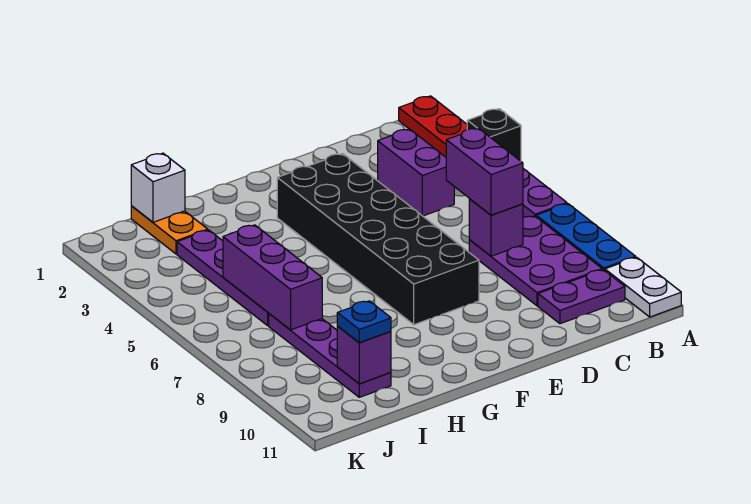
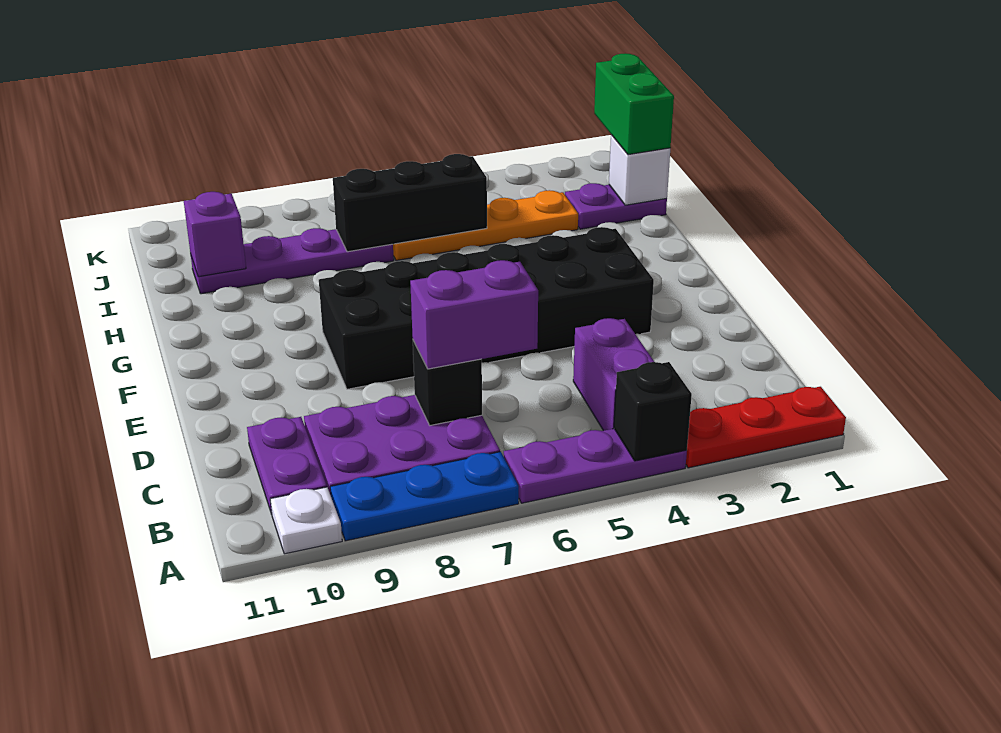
white 1x2 plate [605,257,681,317] -> white 1x1 plate [270,487,342,554]
purple 1x2 brick [378,129,454,216] -> purple 1x2 brick turned to [573,318,654,431]
purple 1x1 brick [469,199,523,256] -> black 1x1 brick [413,341,482,425]
orange 1x2 plate [131,206,208,254] -> purple 1x2 plate [565,183,667,229]
none -> green 1x2 brick [594,53,674,155]
purple 1x4 plate [177,230,269,326] -> orange 1x4 plate [393,190,578,261]
purple 1x3 brick [223,225,322,330] -> black 1x3 brick [333,154,487,252]
blue 1x1 plate [337,301,391,343] -> none

